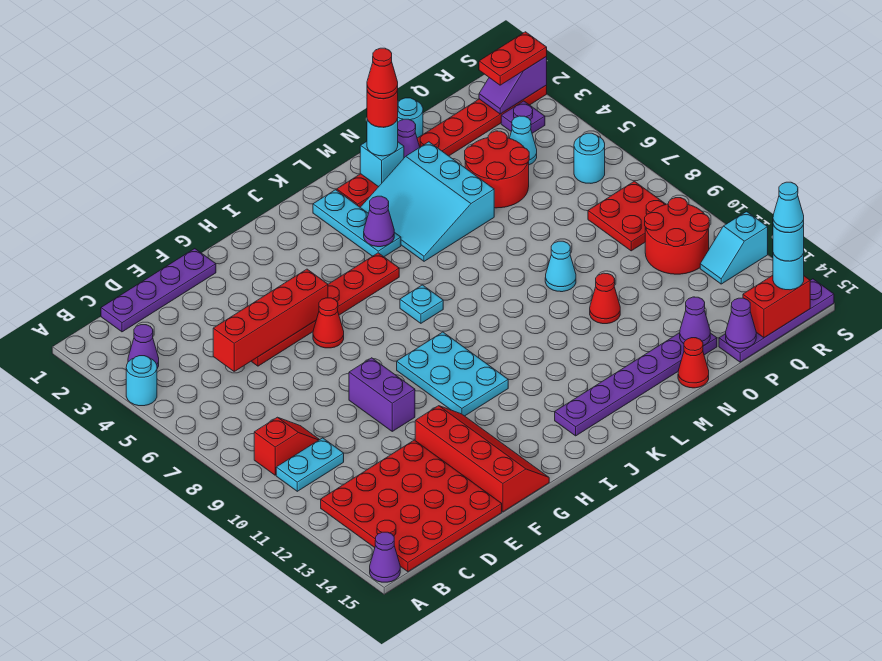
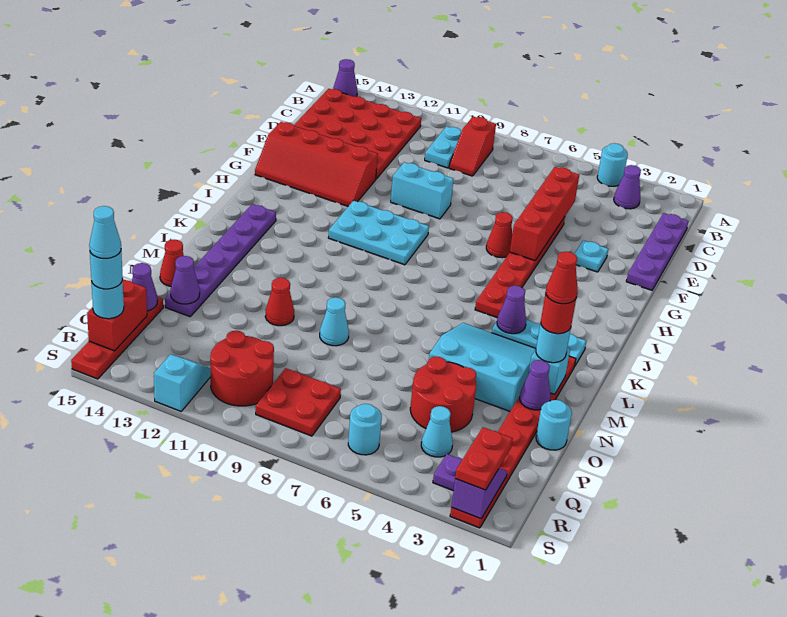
purple 1x2 brick [349,358,415,431] -> cyan 1x2 brick [391,162,454,219]
cyan 1x1 plate [400,285,443,323] -> cyan 1x1 plate moved to [575,240,608,272]
purple 1x4 plate [719,279,834,362] -> red 1x4 plate [71,297,163,379]

